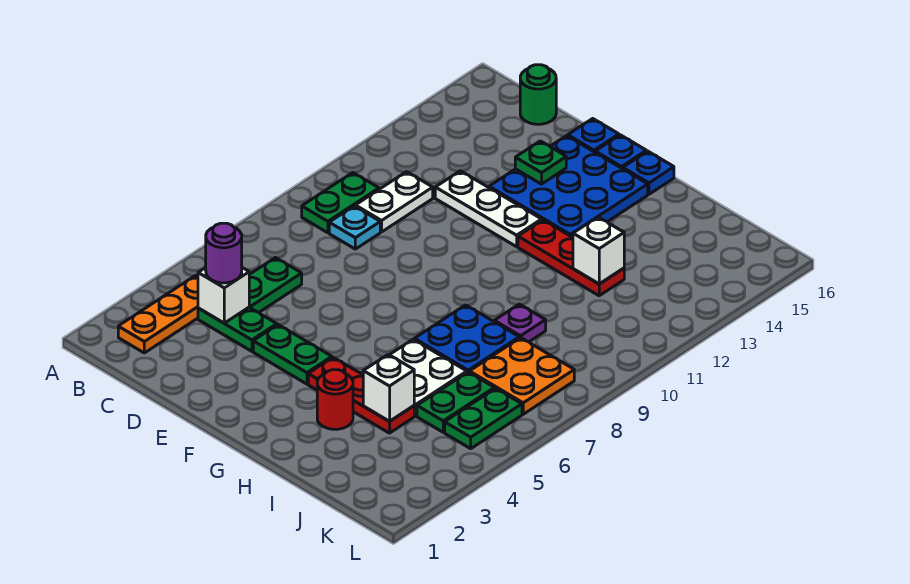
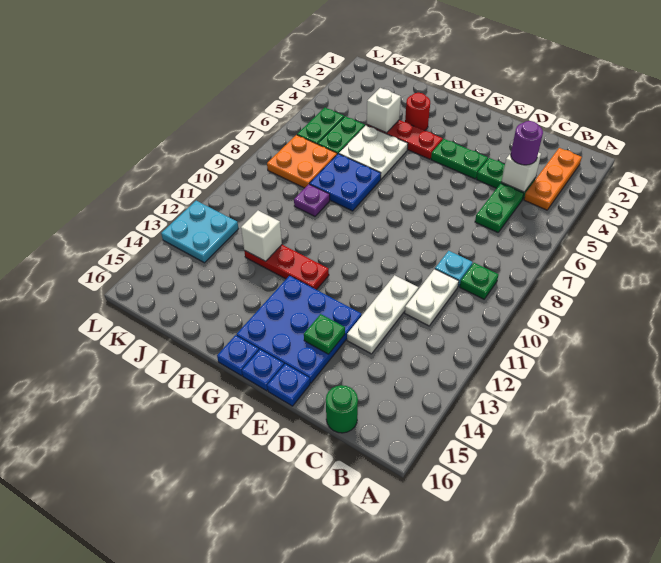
green 1x2 plate [302,173,379,233] -> green 1x1 plate [460,263,499,299]
white 1x3 plate [435,171,542,247] -> white 1x3 plate turned to [347,275,418,354]
none -> cyan 2x2 plate [161,201,238,263]

